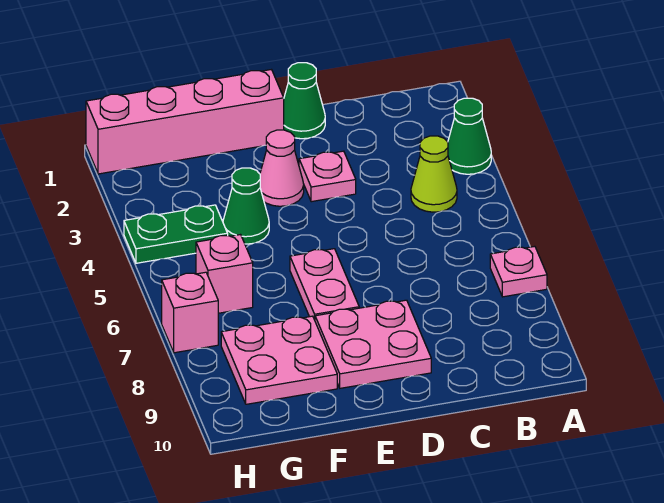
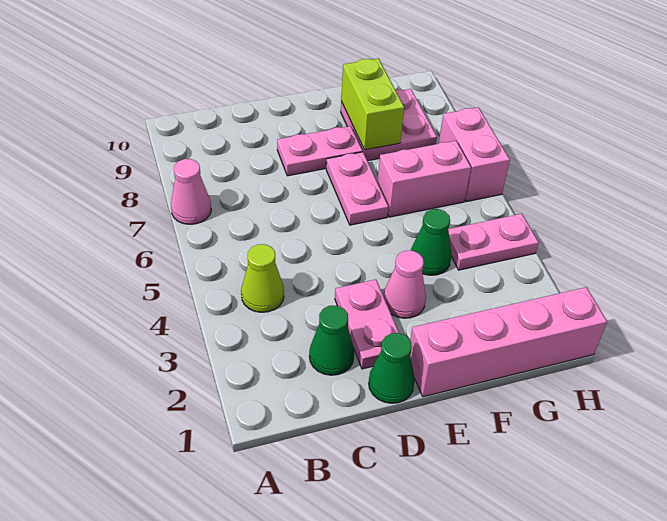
green 1x1 cone [448,98,491,174] -> green 1x1 cone moved to [309,306,354,375]
pink 1x1 plate [490,246,547,297] -> pink 1x1 cone [171,159,211,224]
pink 1x1 plate [299,151,356,202] -> pink 1x2 plate [335,280,399,369]
pink 2x2 plate [315,300,431,388] -> pink 1x2 plate [277,126,362,176]
none -> lime 1x2 brick [341,59,404,150]
green 1x2 plate [124,205,228,263] -> pink 1x2 plate [448,214,539,270]
pink 1x1 brick [196,235,253,313] -> pink 1x2 brick [377,141,471,217]
pink 1x1 brick [162,272,218,353] -> pink 1x2 brick [439,107,510,202]

